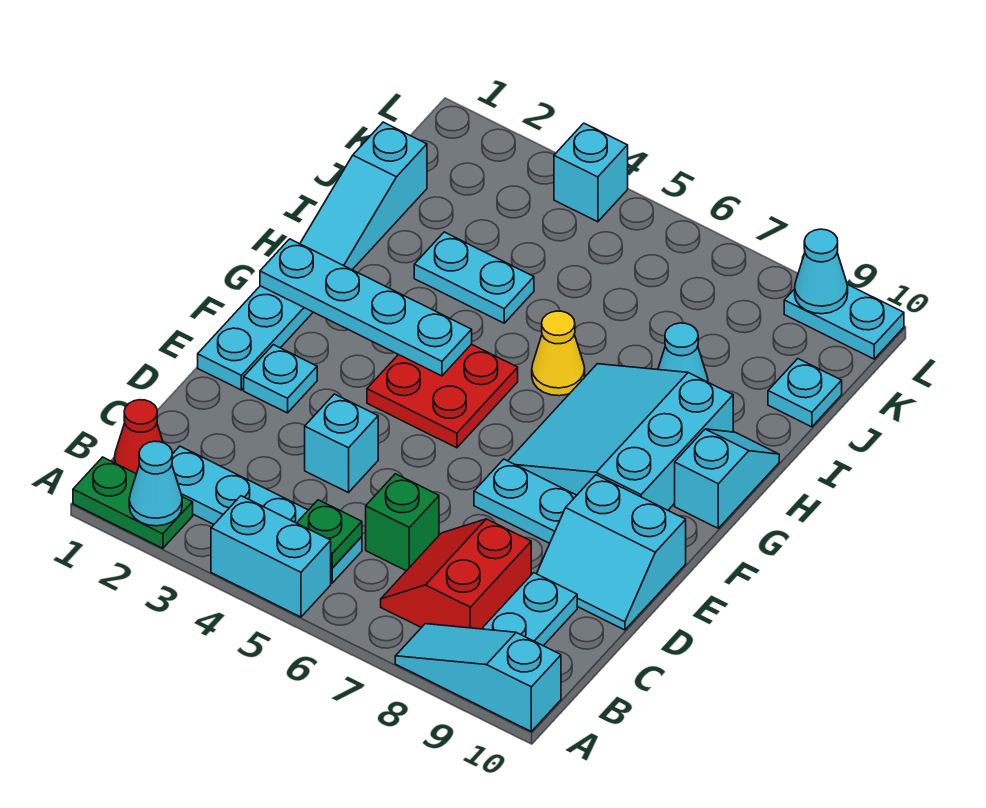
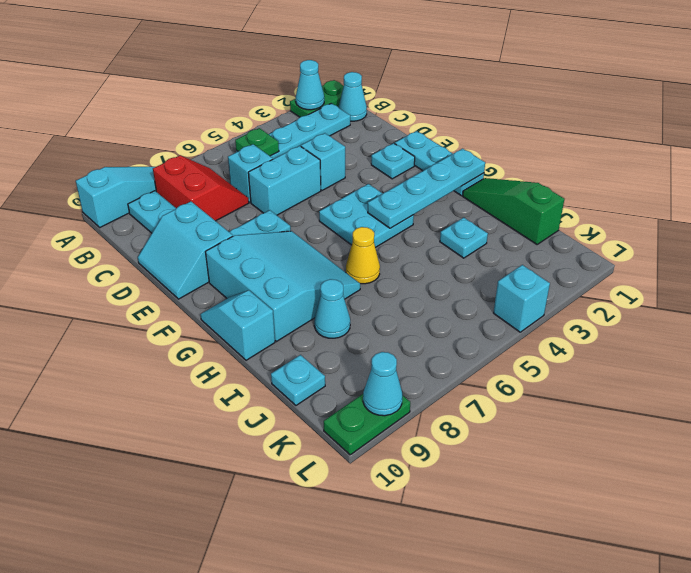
cyan 1x2 brick [211,496,331,617] -> cyan 1x2 brick moved to [248,146,321,215]
red 1x1 cone [114,400,163,474] -> cyan 1x1 cone [339,72,367,121]
green 1x1 brick [366,474,439,571] -> cyan 1x1 brick [228,144,273,202]
cyan 2x2 slope [537,475,686,630] -> cyan 2x2 slope turned to [138,202,233,299]
red 2x2 plate [367,344,518,448] -> cyan 2x2 plate [319,184,414,248]
cyan 1x2 slope [675,429,779,528] -> cyan 1x2 slope turned to [200,291,275,360]
cyan 1x3 slope [300,122,427,270] -> green 1x3 slope [463,178,564,244]
cyan 1x2 plate [414,232,534,323] -> cyan 1x1 plate [440,218,488,258]
cyan 1x2 plate [784,284,904,359] -> green 1x2 plate [324,394,410,455]

